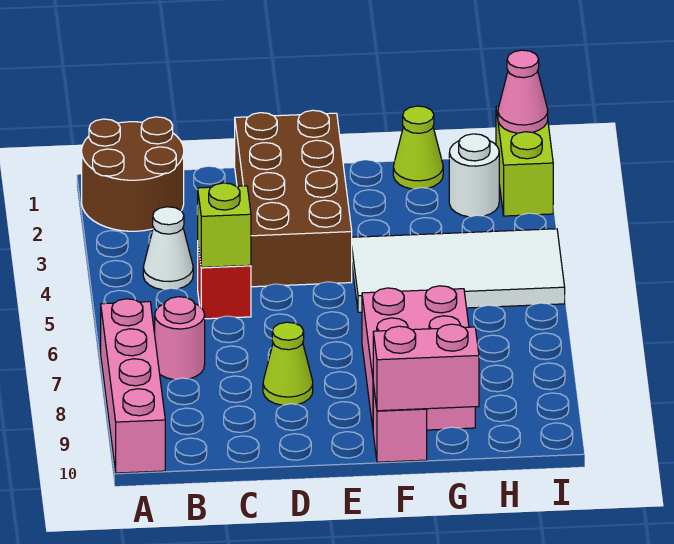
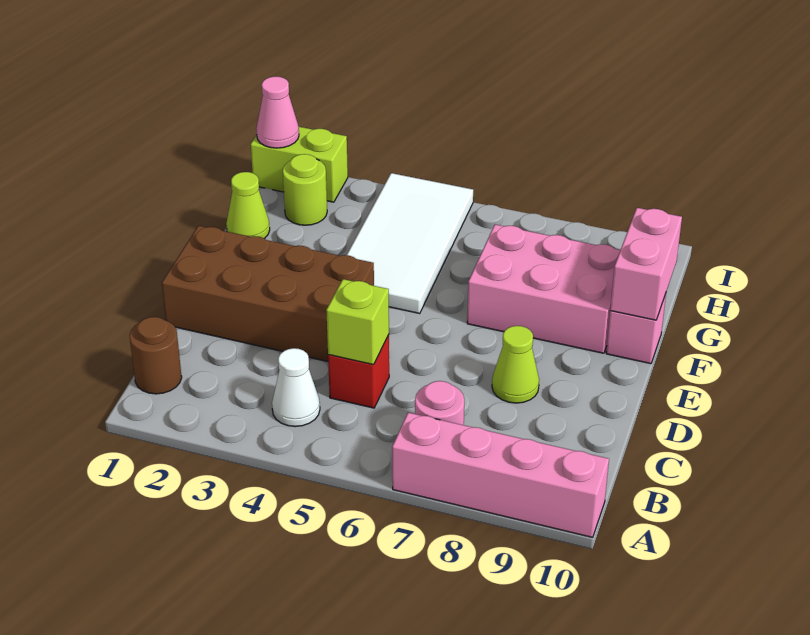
brown 2x2 round brick [82,117,184,231] -> brown 1x1 round brick [130,317,182,394]
white 1x1 round brick [449,134,499,217] -> lime 1x1 round brick [283,154,327,225]

